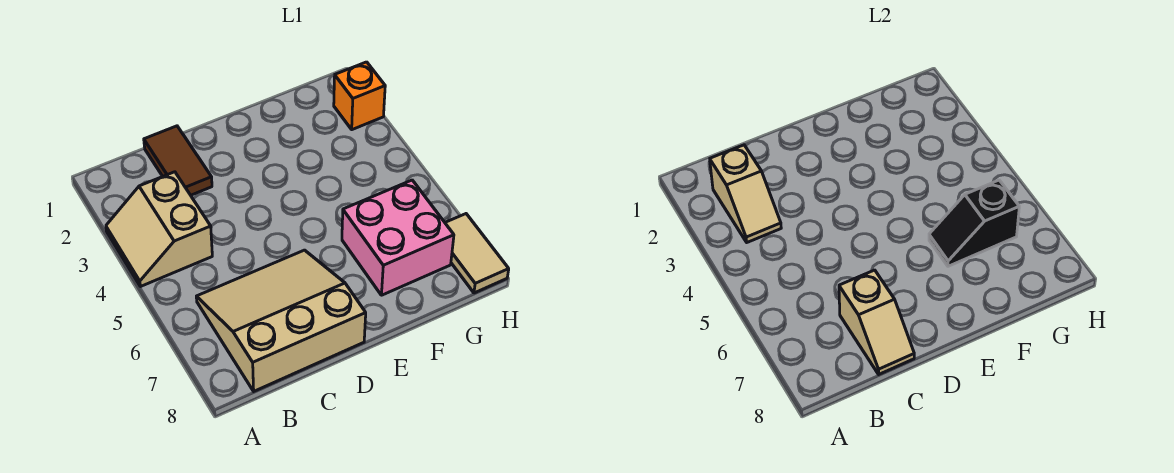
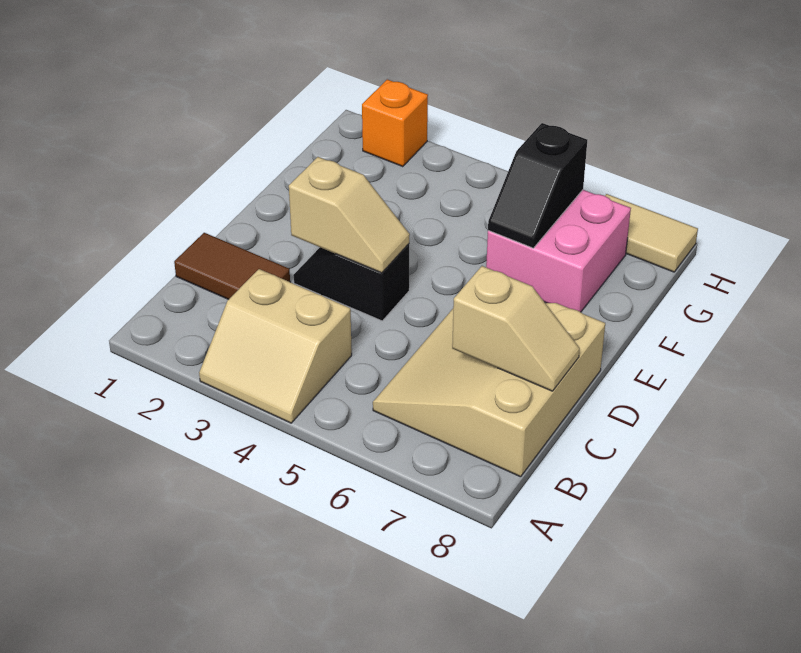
tan 1x2 slope [710,145,781,242] -> tan 1x2 slope moved to [289,157,410,273]
none -> black 1x2 slope [293,244,409,321]

